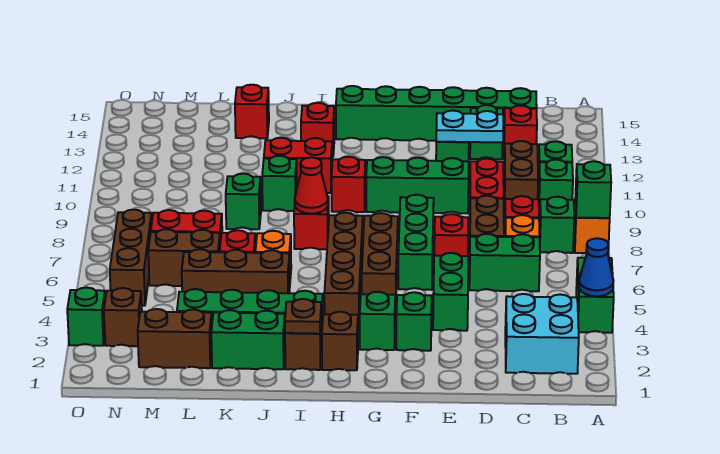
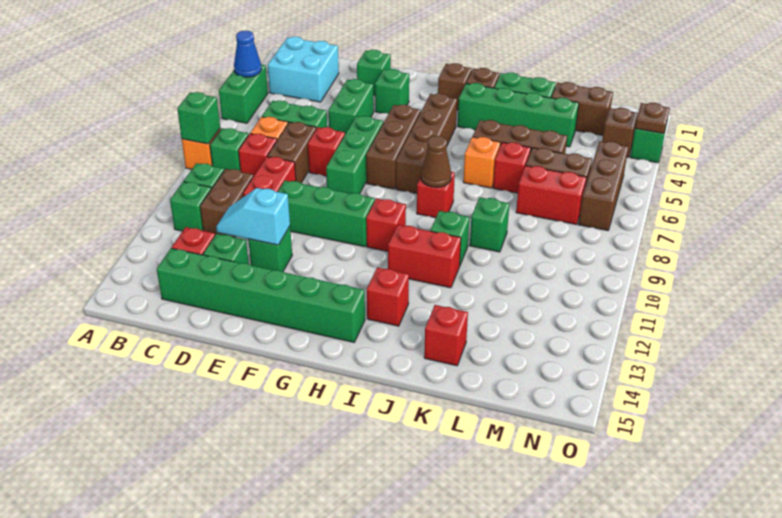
cyan 1x2 plate [436,111,503,142] -> cyan 1x2 slope [216,188,290,245]
green 1x1 brick [360,292,395,350] -> green 1x1 brick moved to [357,50,391,95]
brown 1x1 plate [285,299,321,334] -> brown 1x1 plate moved to [635,103,670,133]
red 1x1 cone [295,157,328,214] -> brown 1x1 cone [421,136,451,187]

